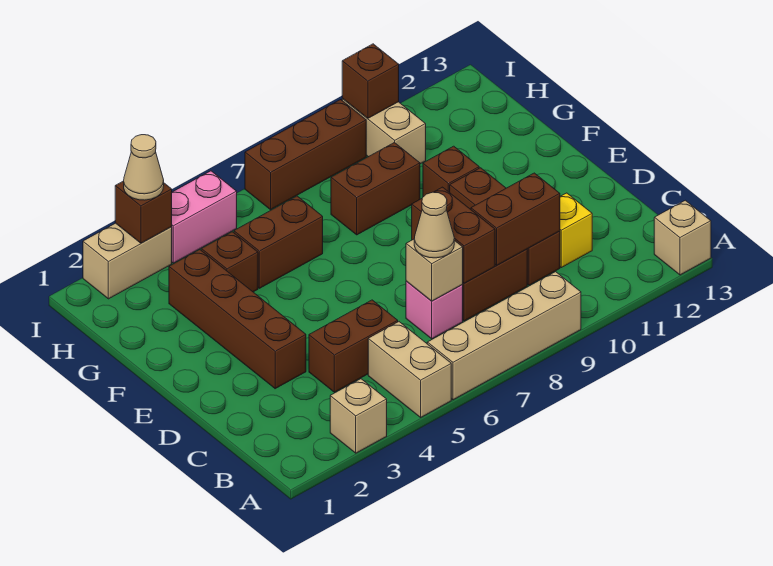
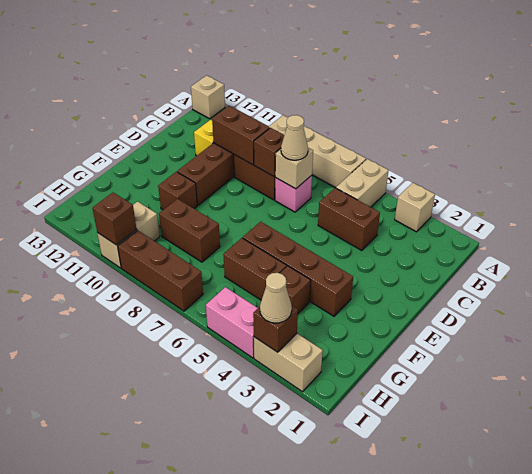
brown 1x2 brick [412,187,495,283] -> brown 1x1 brick [254,128,284,177]
brown 1x4 brick [169,250,306,389] -> brown 1x4 brick turned to [243,222,353,316]

